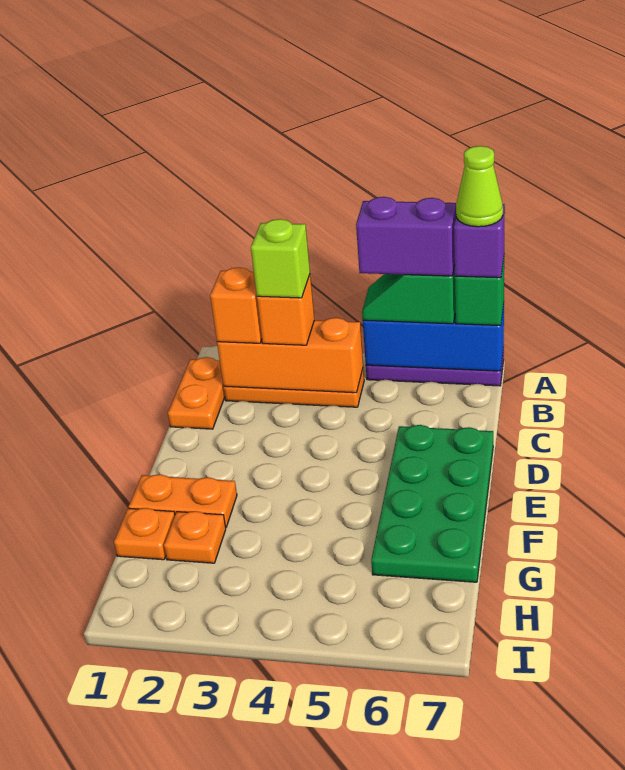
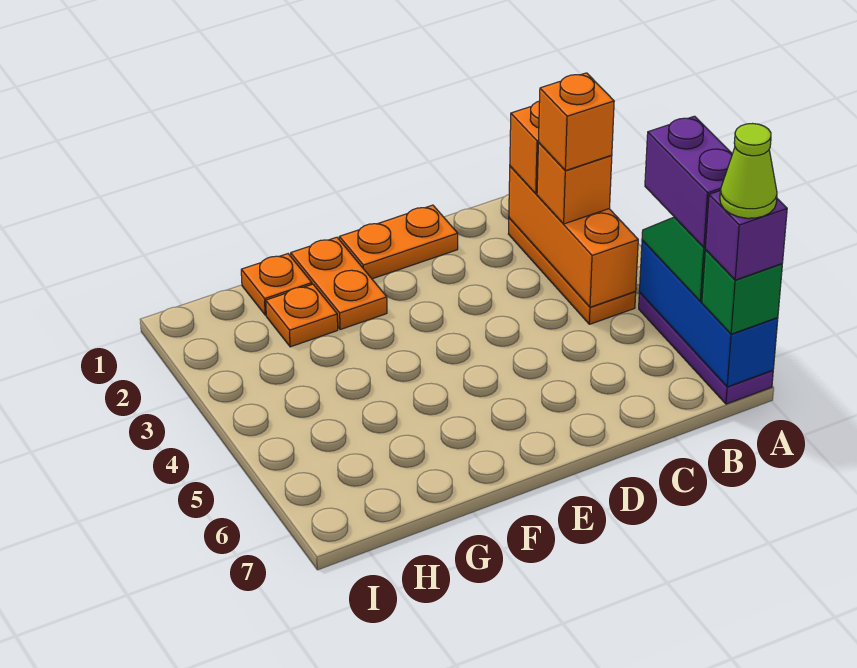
orange 1x2 plate [168,357,225,429] -> orange 1x2 plate moved to [339,205,458,279]
lime 1x1 brick [251,219,310,298] -> orange 1x1 brick [538,73,614,171]
green 2x4 plate [371,425,493,582] -> none

